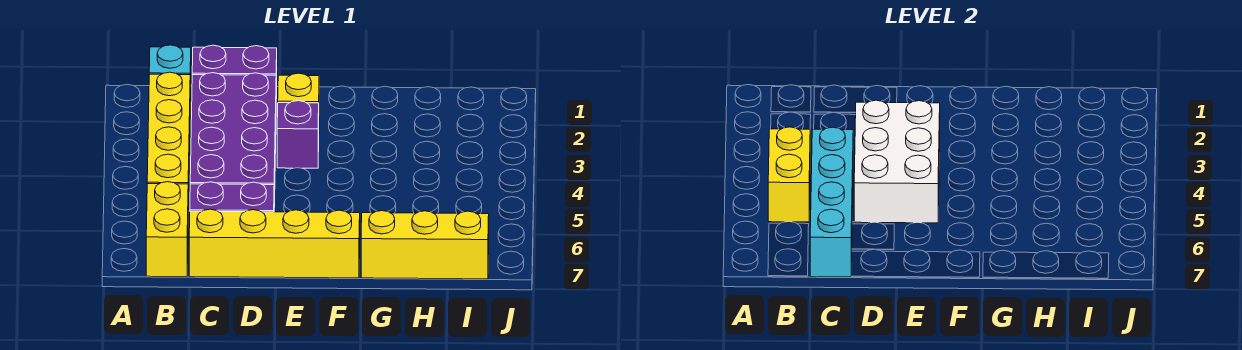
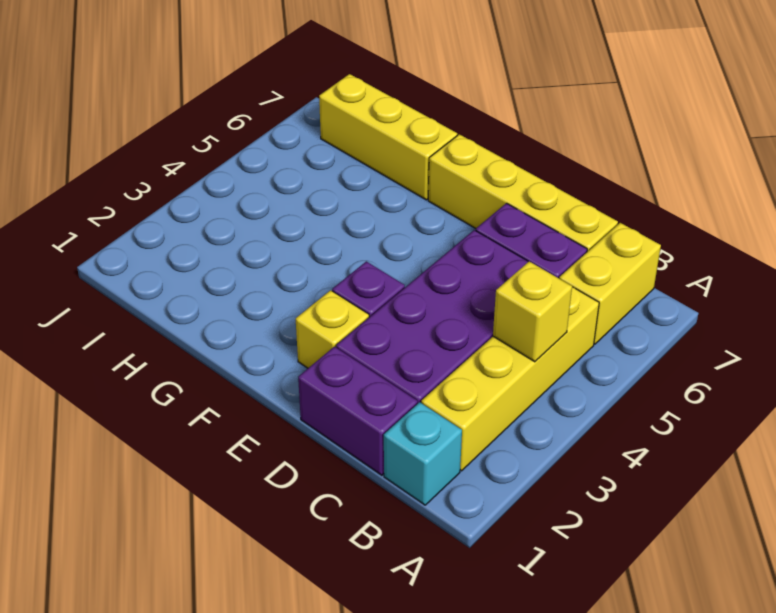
yellow 1x2 brick [768,127,810,222] -> yellow 1x1 brick [493,261,572,362]
cyan 1x4 brick [810,127,853,277] -> none
white 2x3 brick [854,100,940,223] -> none

